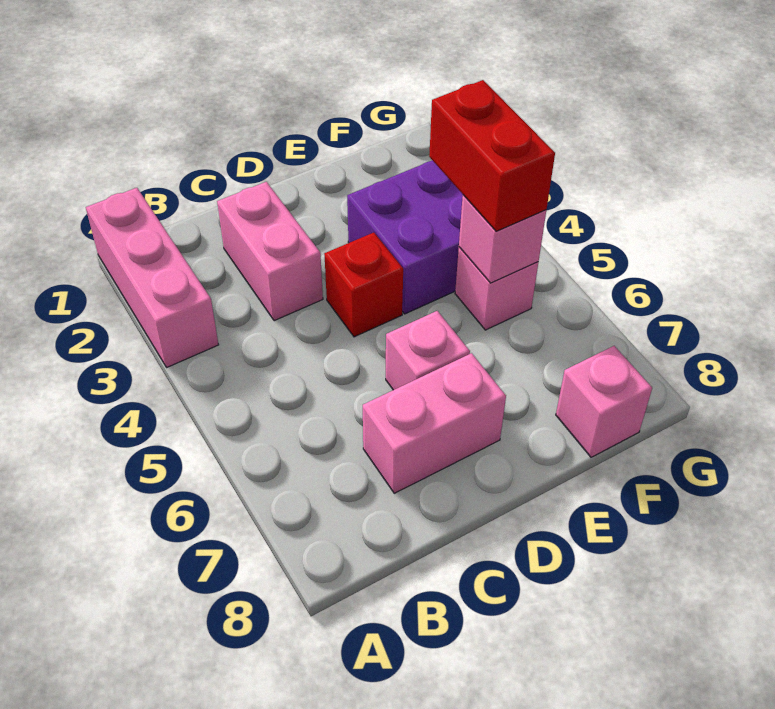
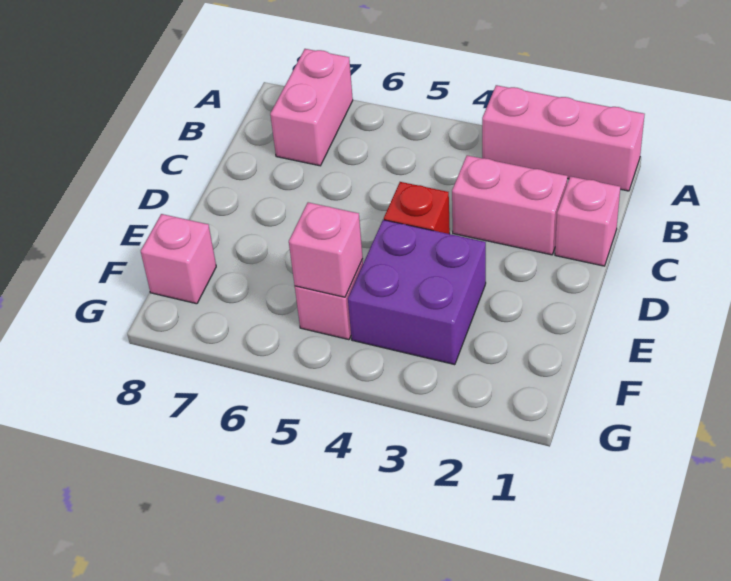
pink 1x2 brick [363,353,506,493] -> pink 1x2 brick moved to [270,49,353,166]
pink 1x1 brick [386,311,470,390] -> pink 1x1 brick moved to [555,176,620,266]
red 1x2 brick [429,80,555,231] -> none

